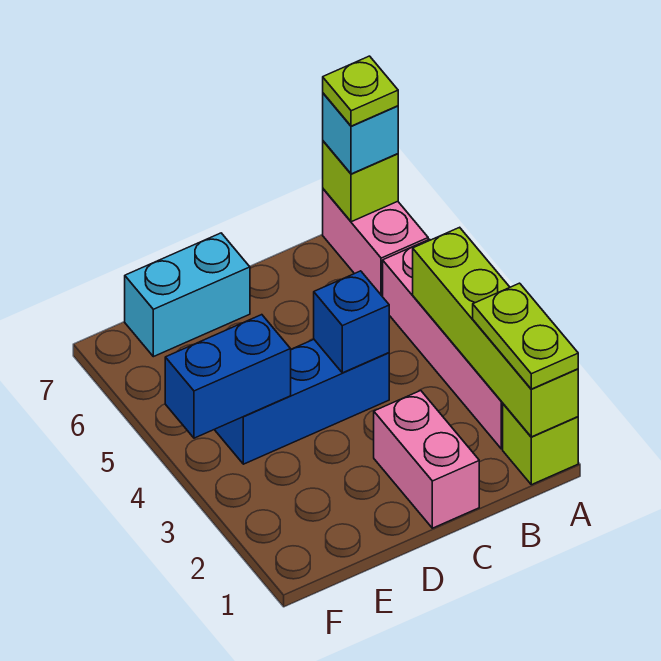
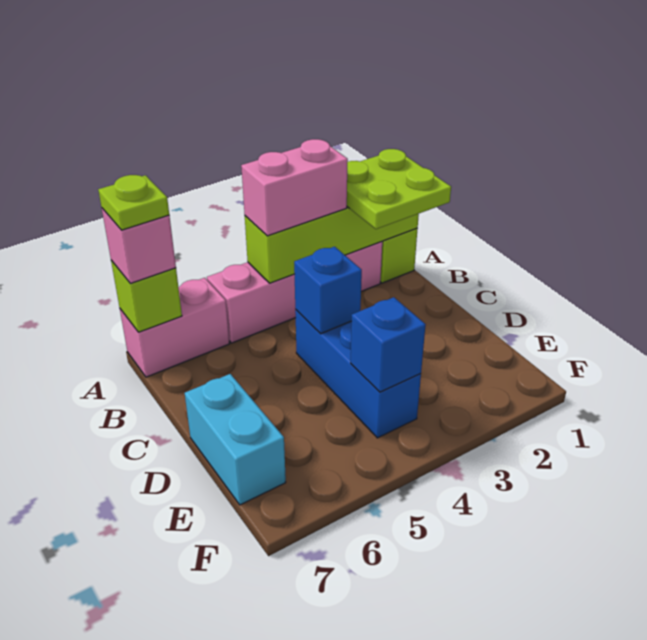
lime 1x2 plate [473,283,578,389] -> lime 2x2 plate [347,149,451,229]
cyan 1x1 brick [323,93,398,174] -> pink 1x1 brick [102,208,176,284]
pink 1x2 brick [374,391,479,528] -> pink 1x2 brick moved to [241,139,348,236]
blue 1x2 brick [165,315,291,438] -> blue 1x1 brick [351,297,426,392]

